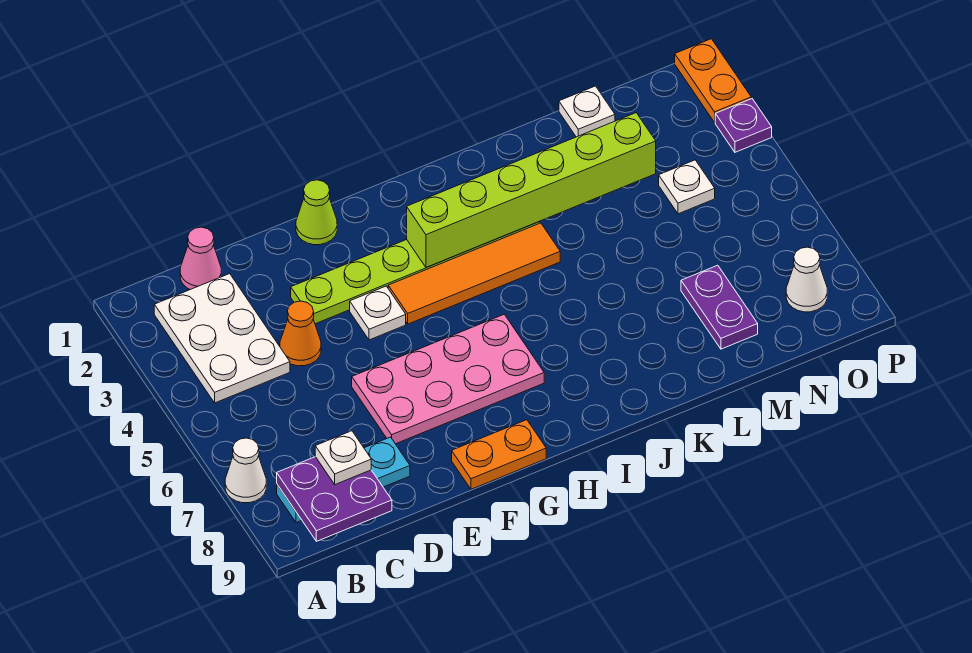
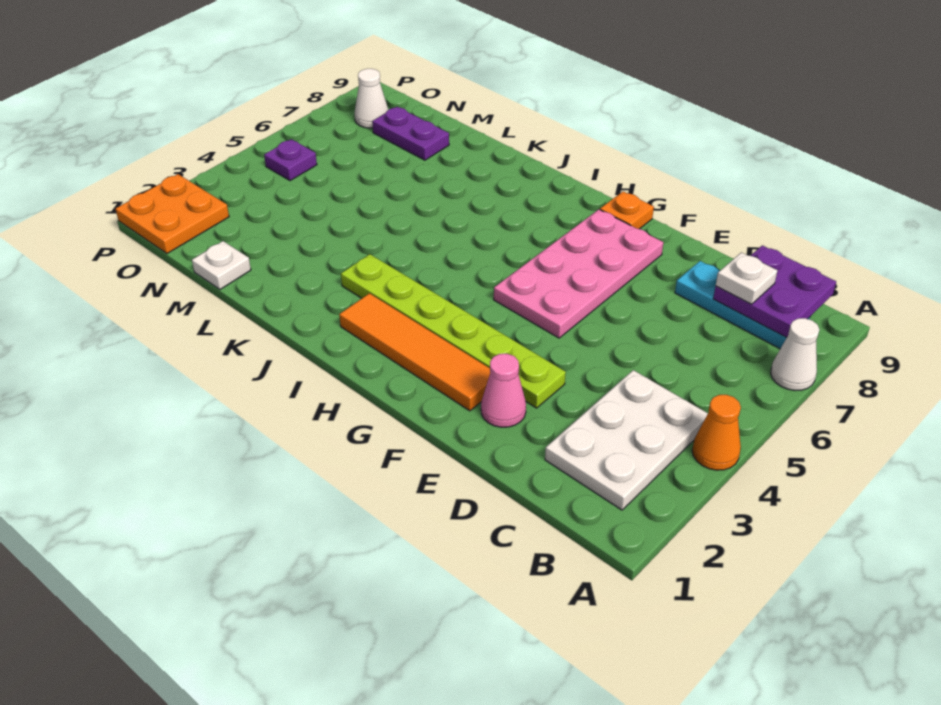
pink 1x1 cone [180,227,221,290] -> pink 1x1 cone moved to [481,354,526,427]
orange 1x1 cone [280,301,321,366] -> orange 1x1 cone moved to [692,395,741,470]
pink 2x4 plate [352,314,544,444] -> pink 2x4 plate turned to [494,209,663,338]
lime 1x1 cone [296,180,337,245] -> none
white 1x1 plate [350,286,406,340] -> none
orange 1x2 plate [452,420,546,489] -> orange 1x1 plate [600,191,654,229]
orange 1x4 tile [388,223,560,324] -> orange 1x4 tile moved to [339,293,490,411]
lime 1x6 brick [407,113,656,268] -> none
purple 1x2 plate [681,265,758,349] -> purple 1x2 plate turned to [372,107,449,160]
white 1x1 plate [659,160,715,214] -> none
orange 1x2 plate [675,39,751,122] -> orange 2x2 plate [116,174,229,253]
purple 1x1 plate [715,99,772,152] -> purple 1x1 plate moved to [264,139,317,181]

